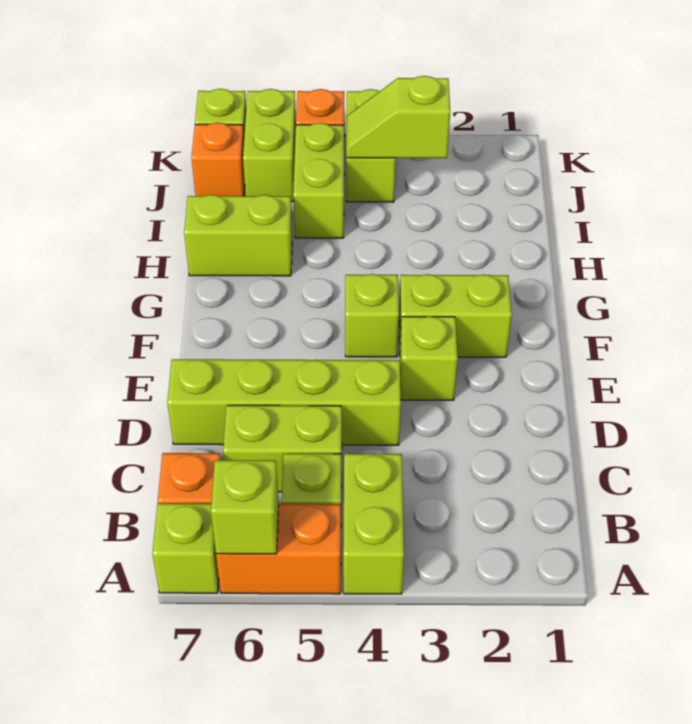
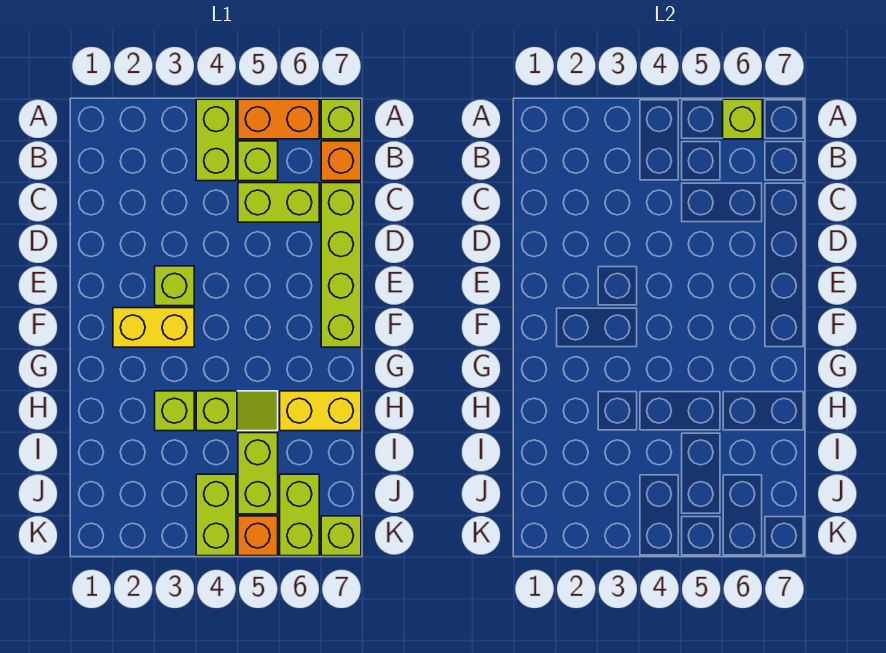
lime 1x4 brick [167,359,401,445] -> lime 1x4 brick turned to [321,183,361,347]
lime 1x2 brick [399,274,512,357] -> yellow 1x2 brick [113,308,194,347]
lime 1x1 brick [345,274,399,357] -> lime 1x1 brick moved to [155,391,194,431]
lime 1x2 brick [184,195,292,276] -> yellow 1x2 brick [280,391,361,431]
lime 1x2 slope [346,76,450,158] -> lime 1x2 slope moved to [196,391,278,431]
orange 1x1 brick [192,123,245,196] -> none

